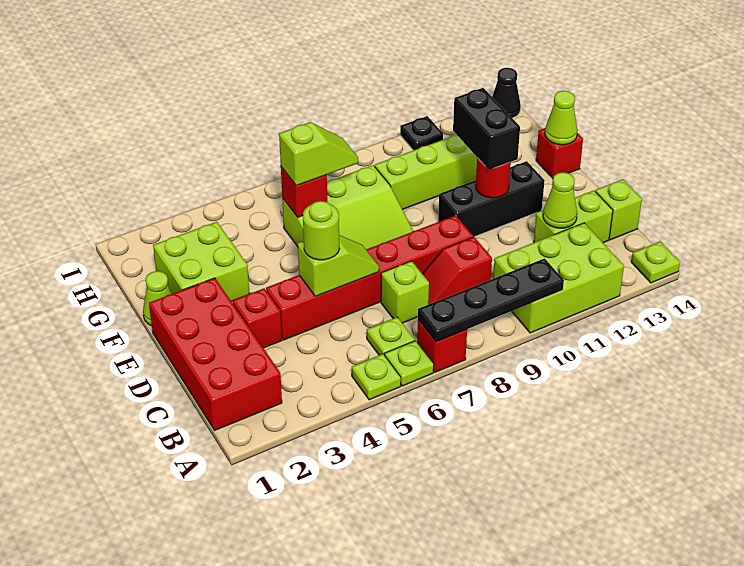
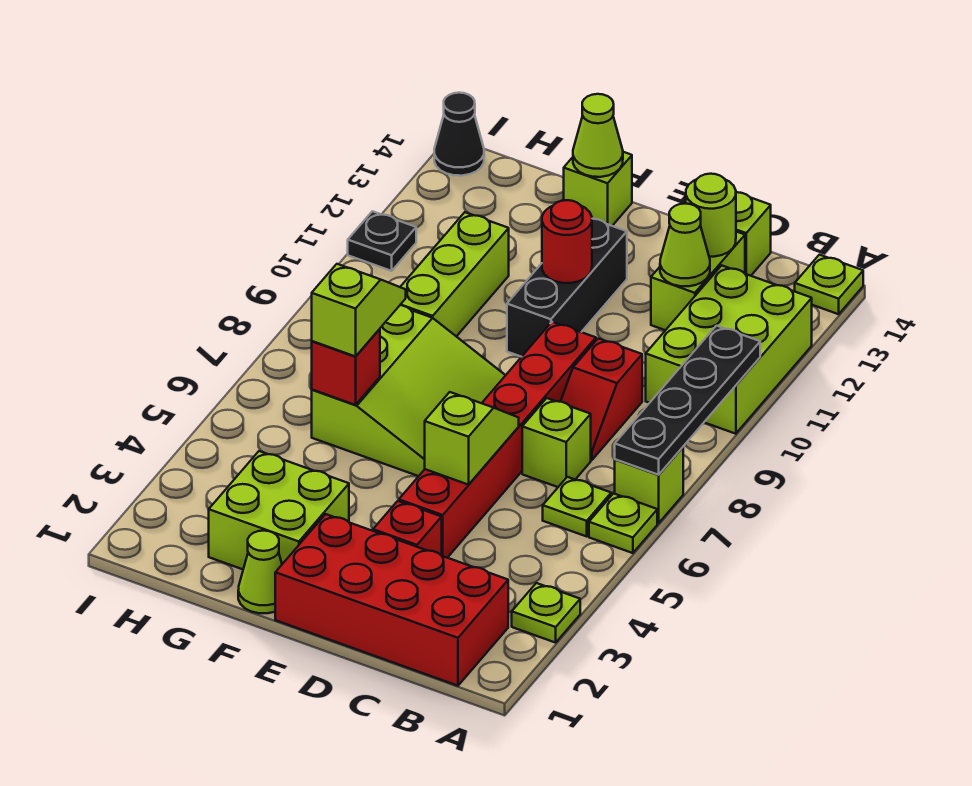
lime 1x1 plate [352,354,401,400] -> lime 1x1 plate moved to [512,583,580,643]
red 1x1 brick [417,320,467,372] -> lime 1x1 brick [615,447,683,523]
lime 1x1 round brick [303,201,339,260] -> lime 1x1 round brick moved to [686,174,736,257]
black 1x2 brick [453,88,520,170] -> none
red 1x1 brick [536,128,583,178] -> lime 1x1 brick [564,152,632,226]

